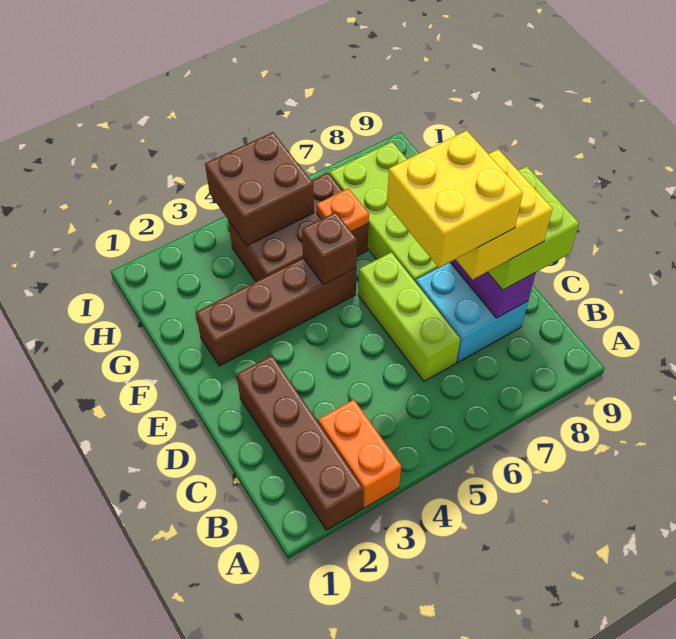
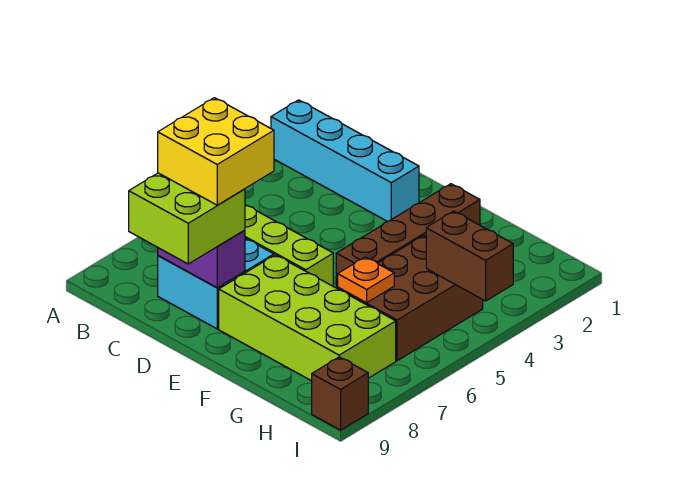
brown 1x4 brick [236,355,363,530] -> cyan 1x4 brick [271,100,419,222]
orange 1x2 brick [318,400,401,508] -> none
yellow 2x2 brick [387,131,523,268] -> none
brown 1x1 brick [302,212,357,285] -> brown 1x1 brick moved to [312,357,368,430]
brown 2x2 brick [205,132,314,246] -> brown 1x2 brick [426,211,513,301]

